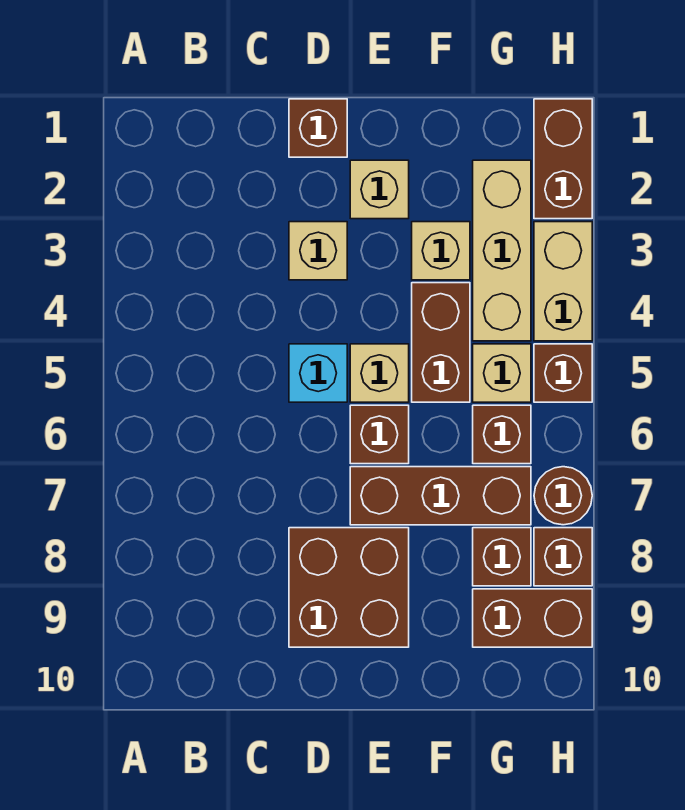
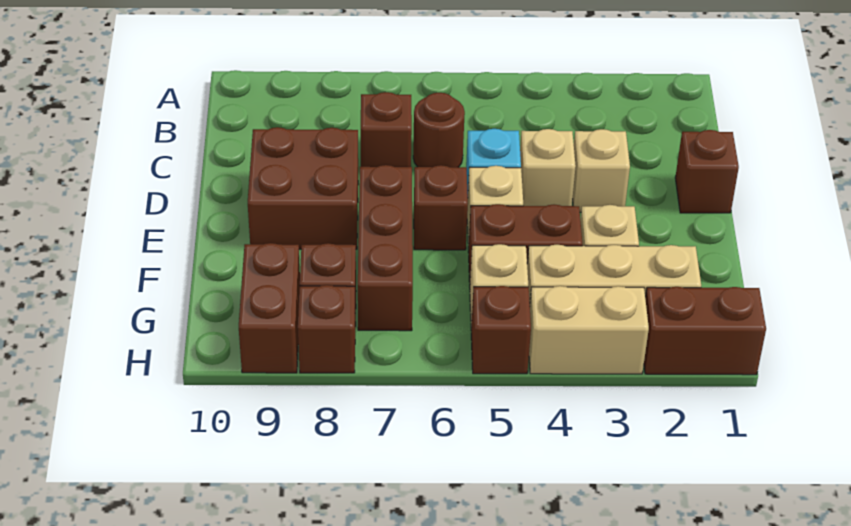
tan 1x1 brick [350,160,409,219] -> tan 1x1 brick moved to [520,129,576,206]
brown 1x1 brick [473,405,531,464] -> brown 1x1 brick moved to [361,92,412,167]
brown 1x1 round brick [534,467,592,525] -> brown 1x1 round brick moved to [413,93,465,167]

